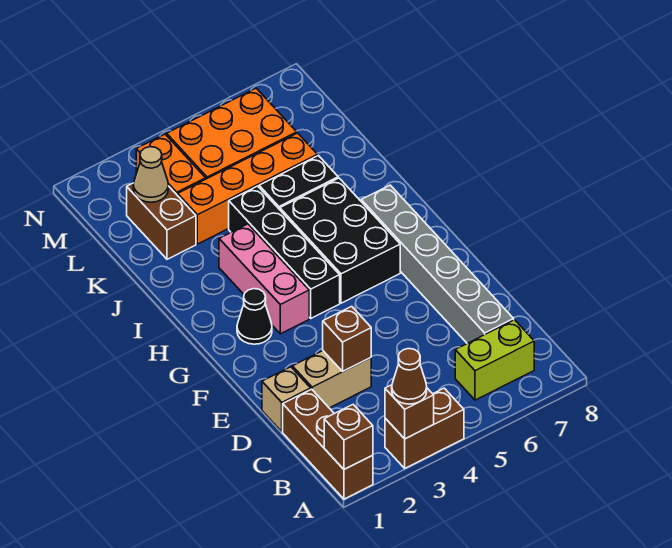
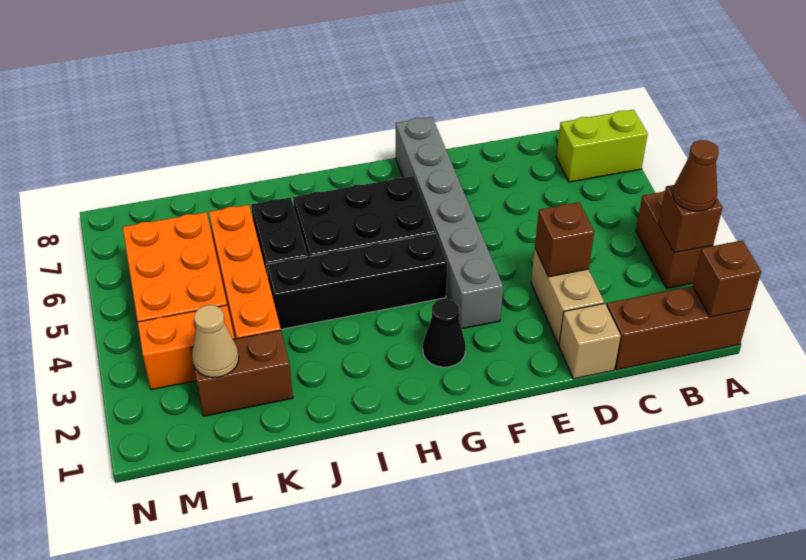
lime 1x2 brick [455,320,534,400] -> lime 1x2 brick turned to [556,110,648,182]
grey 1x6 brick [361,185,514,343] -> grey 1x6 brick turned to [396,117,503,329]
pink 1x3 brick [219,224,309,334] -> none

